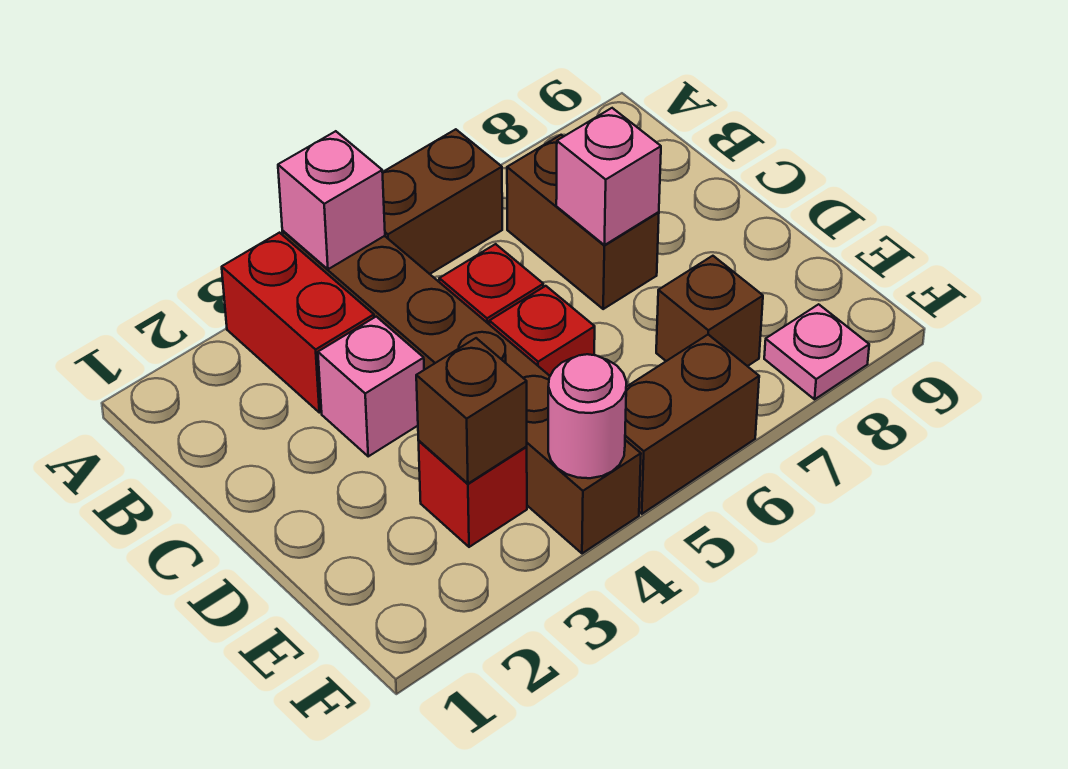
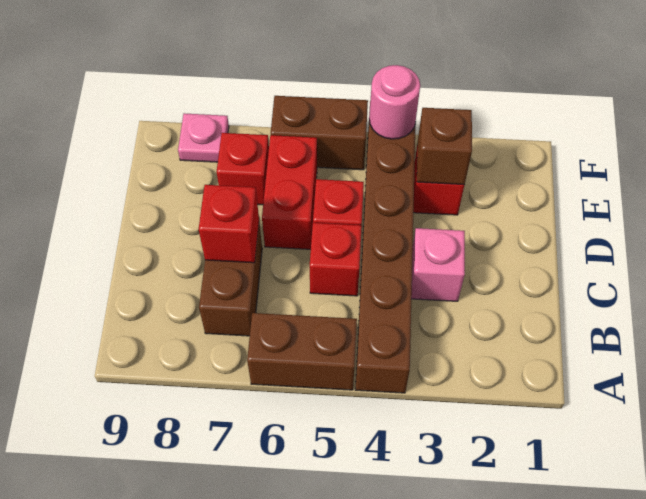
red 1x2 brick [222,233,374,413] -> red 1x2 brick moved to [262,135,317,249]
pink 1x1 brick [278,131,385,269] -> none
pink 1x1 brick [556,108,661,245] -> red 1x1 brick [199,185,259,263]
brown 1x1 brick [656,256,763,366] -> red 1x1 brick [217,133,269,205]

